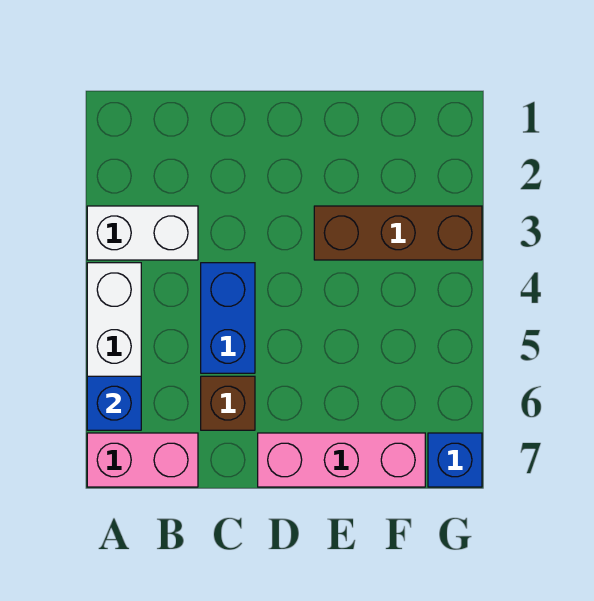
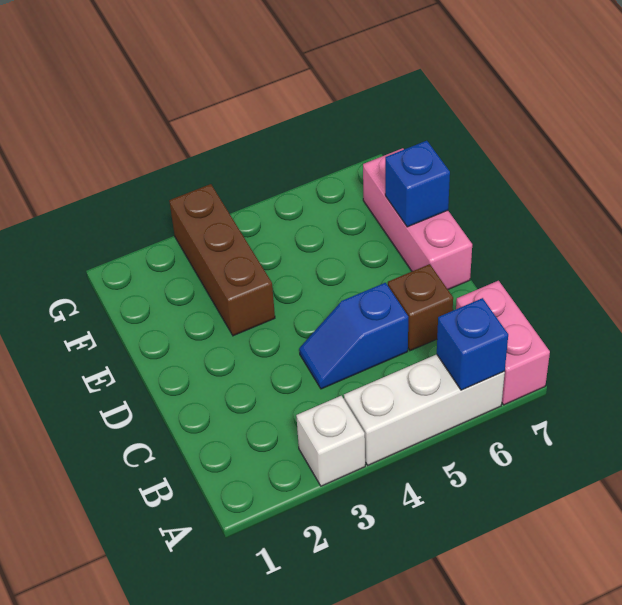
white 1x2 brick [87,206,198,260] -> white 1x1 brick [296,396,365,486]
blue 1x2 brick [201,263,255,373] -> blue 1x2 slope [299,283,408,389]
blue 1x1 brick [428,433,482,487] -> blue 1x1 brick moved to [385,141,450,227]

